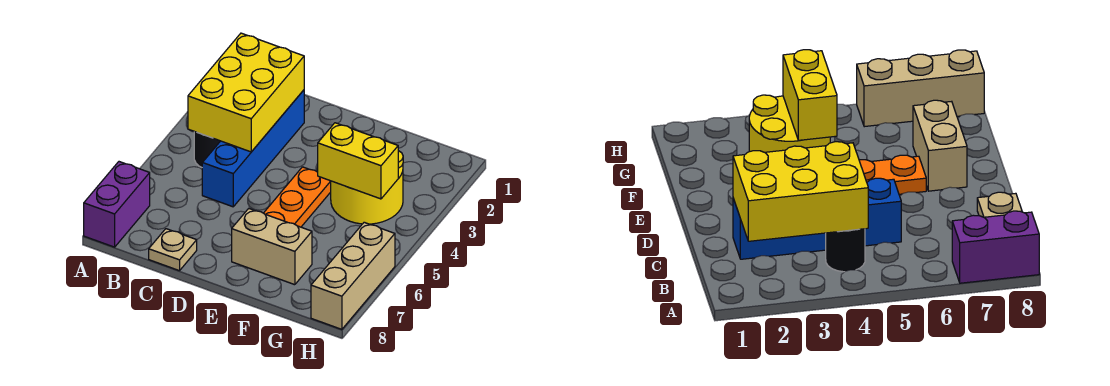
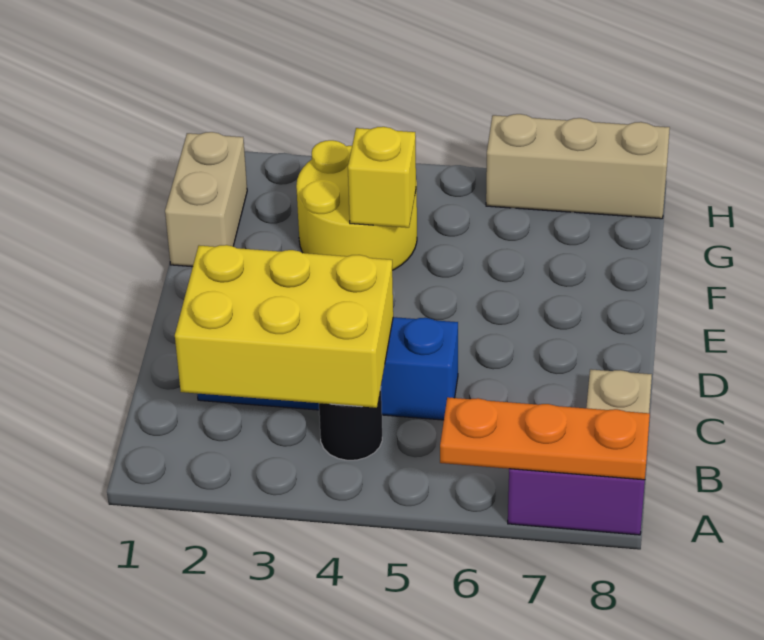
orange 1x3 plate [264,167,331,227] -> orange 1x3 plate moved to [440,397,650,480]
tan 1x2 brick [232,209,312,285] -> tan 1x2 brick moved to [165,132,247,267]
yellow 1x2 brick [318,123,398,199] -> yellow 1x1 brick [348,127,416,228]

